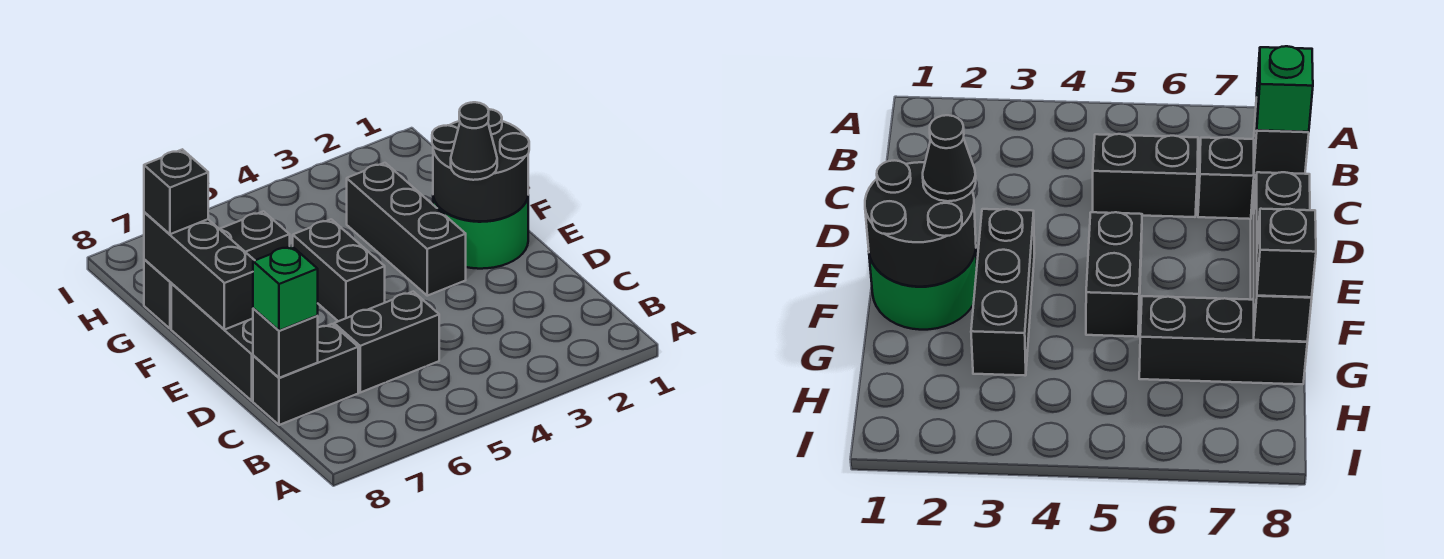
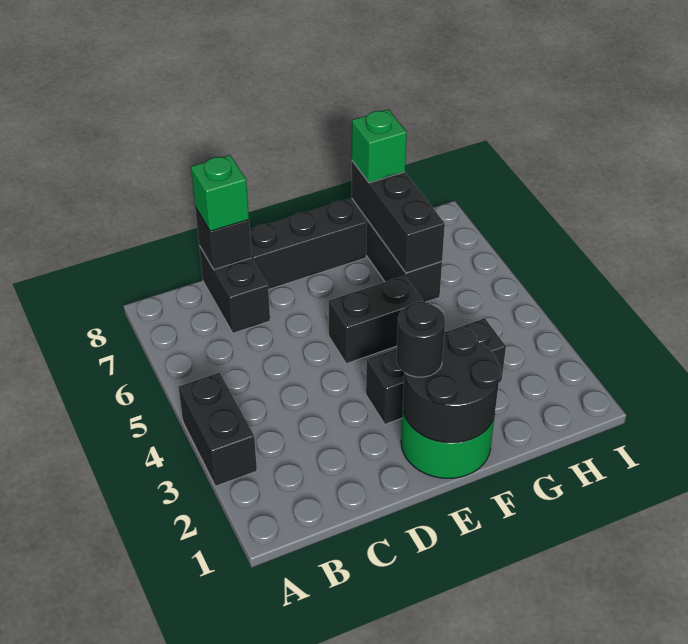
black 1x2 brick [334,292,439,392] -> black 1x2 brick moved to [178,373,257,486]
black 1x1 cone [451,102,497,180] -> black 1x1 round brick [396,302,445,377]
black 1x3 brick [144,212,255,330] -> black 1x3 brick turned to [352,161,445,273]
black 1x1 brick [144,149,208,234] -> green 1x1 brick [352,109,407,183]

